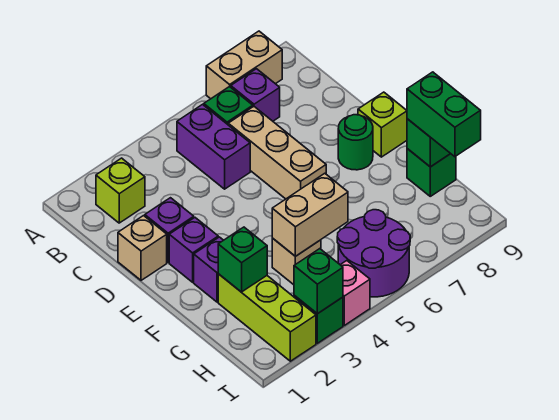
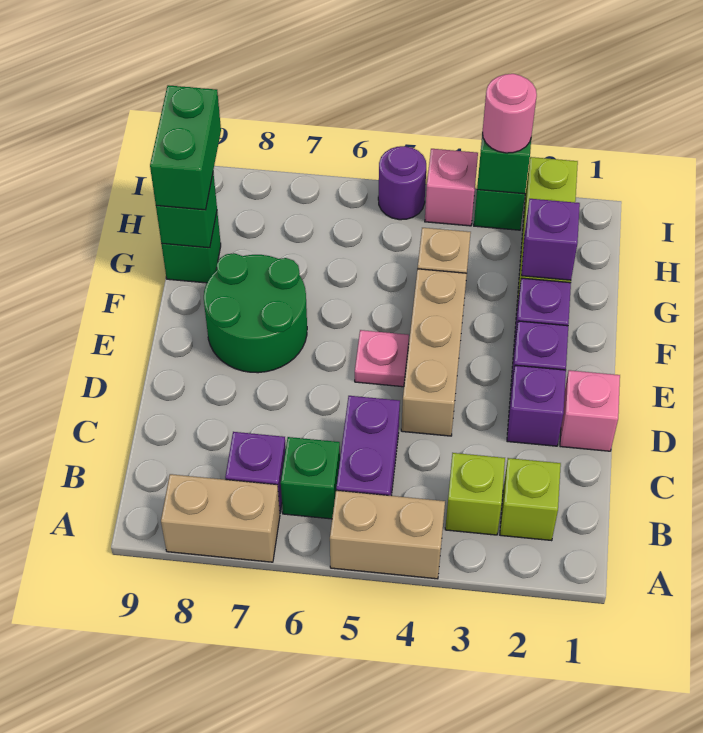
tan 1x3 brick [228,107,326,199] -> tan 1x3 brick moved to [401,269,467,436]
tan 1x1 brick [118,216,167,280] -> pink 1x1 brick [560,370,620,451]
none -> pink 1x1 plate [355,330,409,387]
green 1x1 round brick [338,115,373,170] -> green 2x2 round brick [204,253,307,373]
lime 1x1 brick [358,92,407,157] -> lime 1x1 brick moved to [445,453,505,535]
green 1x1 brick [218,227,267,292] -> purple 1x1 brick [521,199,580,280]
tan 1x2 brick [272,173,348,256] -> tan 1x2 brick moved to [330,490,445,579]
purple 2x2 round brick [337,210,410,297] -> purple 1x1 round brick [378,146,426,220]
none -> pink 1x1 round brick [482,74,537,153]

